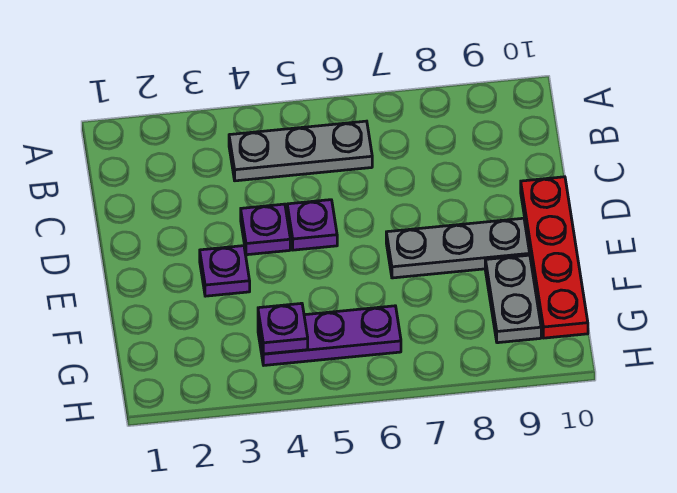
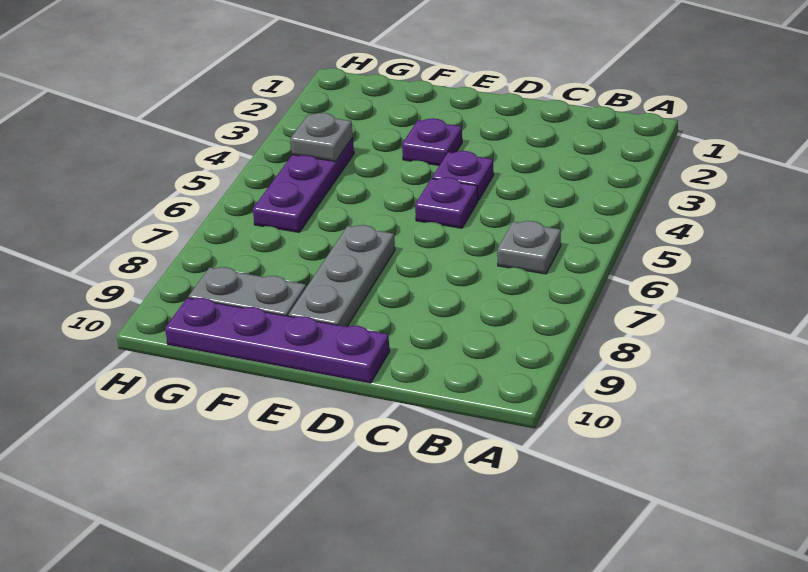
grey 1x3 plate [229,121,372,181] -> grey 1x1 plate [497,221,561,274]
red 1x4 plate [521,177,588,338] -> purple 1x4 plate [165,298,390,383]
purple 1x1 plate [258,303,308,354] -> grey 1x1 plate [290,113,353,161]

